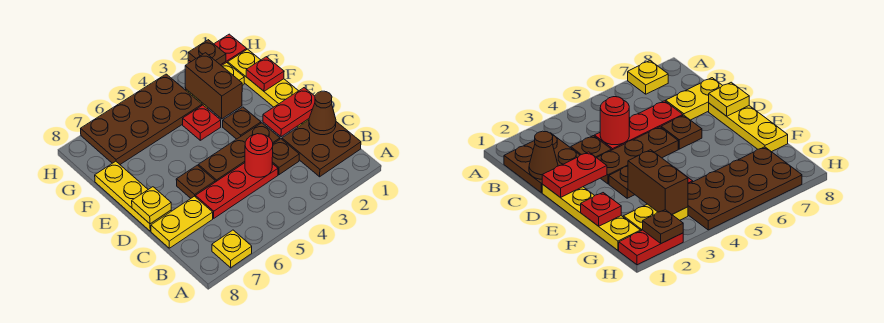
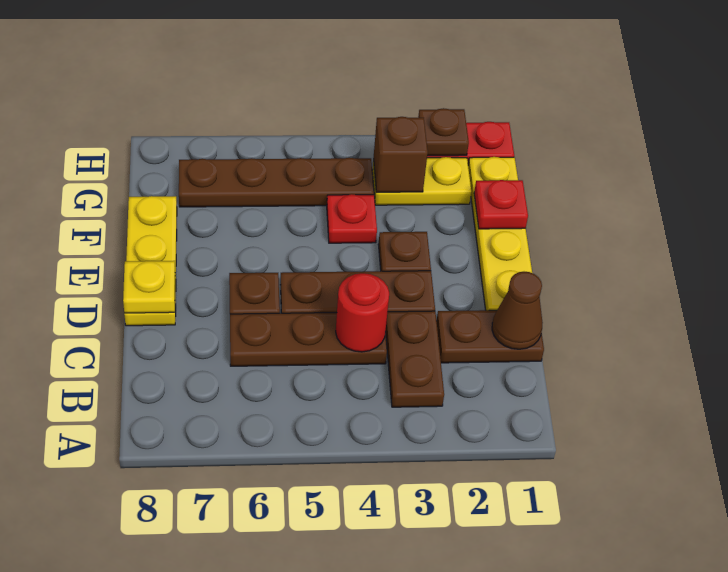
yellow 1x1 plate [212,230,252,268] -> none
brown 2x2 plate [282,120,361,177] -> brown 1x2 plate [437,310,544,363]
brown 1x1 plate [272,139,299,175] -> brown 1x2 plate [385,311,444,407]
red 1x3 plate [196,163,278,218] -> brown 1x3 plate [230,313,387,366]
yellow 1x2 plate [151,196,213,248] -> none
red 1x2 plate [263,88,315,137] -> none
brown 1x2 brick [185,53,242,119] -> brown 1x1 brick [374,117,428,192]
brown 2x4 plate [81,74,202,164] -> brown 1x4 plate [179,158,374,207]

